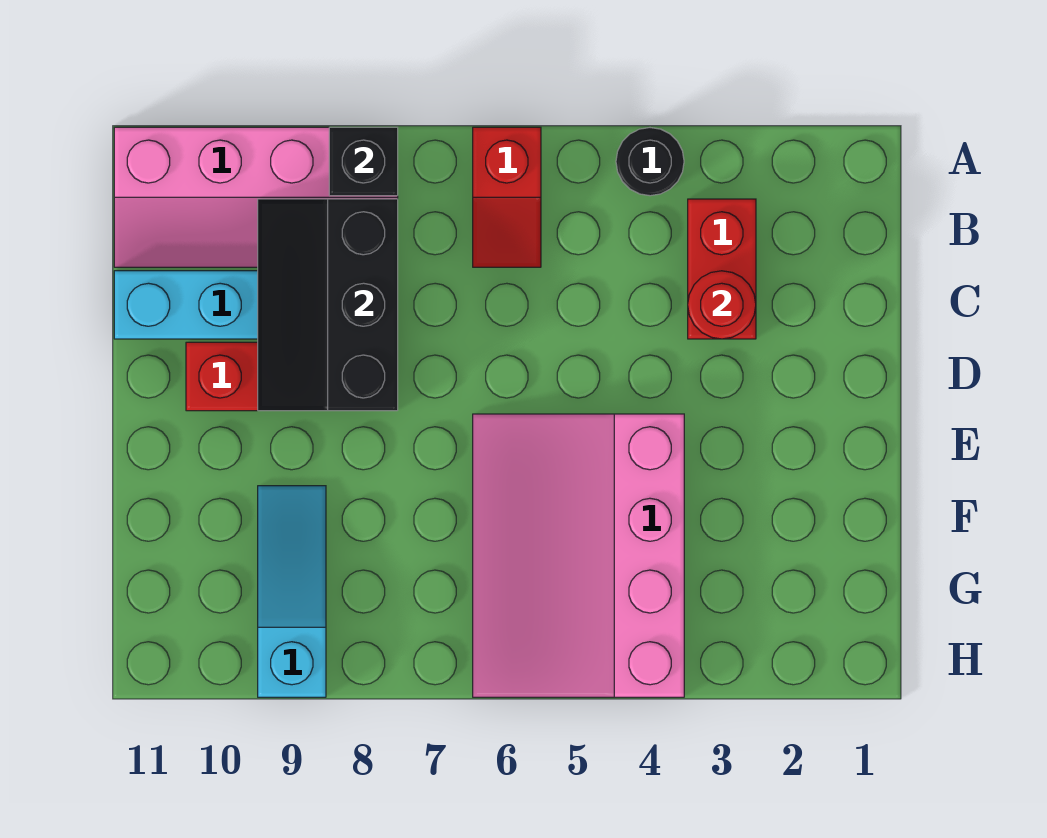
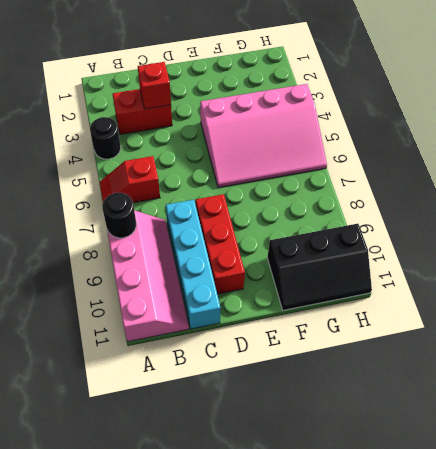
red 1x2 slope [473,127,541,267] -> red 1x2 slope turned to [100,156,160,203]
black 1x1 brick [329,127,398,196] -> black 1x1 round brick [102,193,136,238]
black 2x3 slope [258,199,398,411] -> black 2x3 slope moved to [267,224,372,310]
red 1x1 round brick [688,271,756,339] -> red 1x1 brick [138,62,171,109]
cyan 1x3 slope [258,486,326,697] -> none

